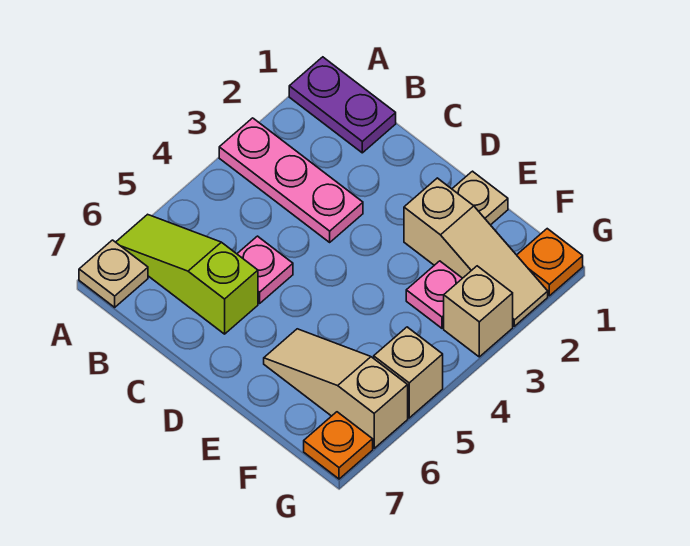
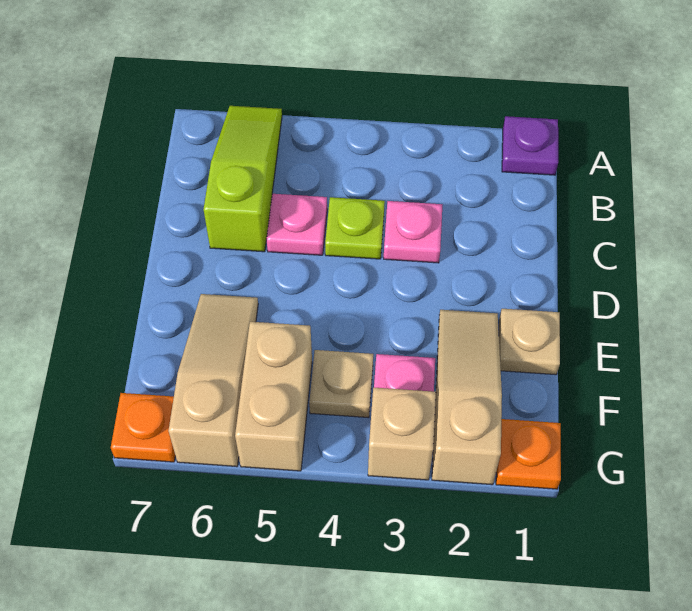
purple 1x2 plate [289,57,396,153] -> purple 1x1 plate [502,116,558,175]
pink 1x3 plate [219,118,363,242] -> pink 1x1 plate [384,201,442,263]
tan 1x1 plate [79,240,148,307] -> tan 1x1 plate moved to [309,350,373,418]
none -> lime 1x1 plate [325,197,385,259]
tan 1x3 slope [404,178,548,326] -> tan 1x3 slope turned to [432,310,502,485]
tan 1x1 brick [374,327,443,418] -> tan 1x2 brick [235,322,312,471]

